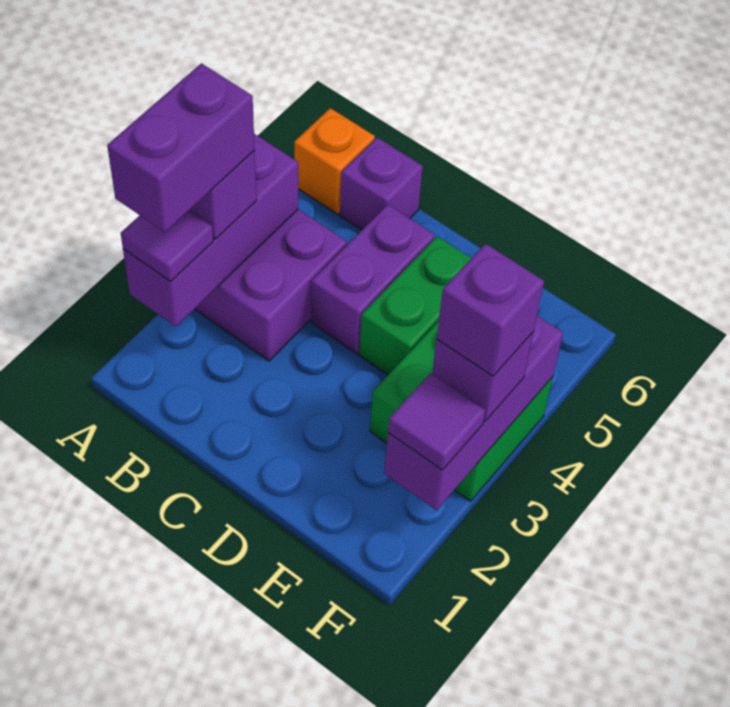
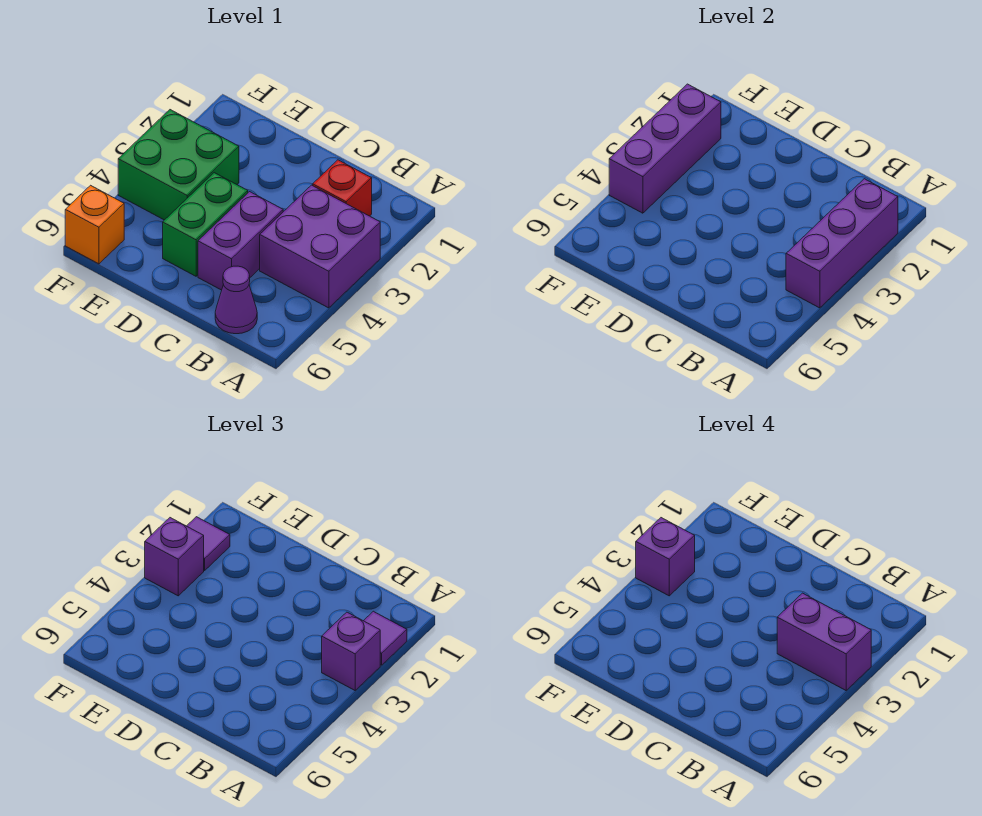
purple 1x2 brick [107,63,255,232] -> purple 1x2 brick turned to [777,593,871,690]
orange 1x1 brick [294,108,375,214] -> orange 1x1 brick moved to [65,185,124,264]
none -> red 1x1 brick [313,160,372,216]
purple 1x1 brick [340,138,423,230] -> purple 1x1 cone [215,266,257,334]

